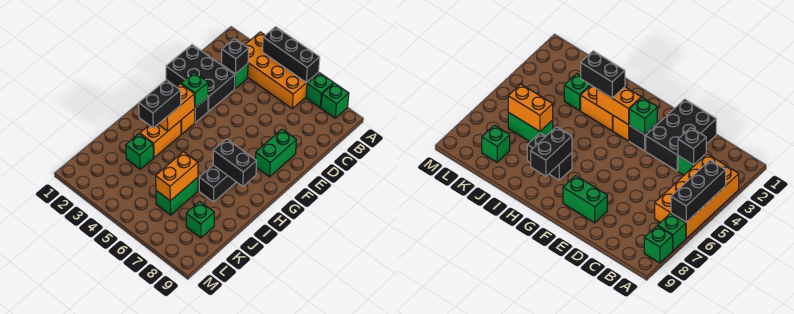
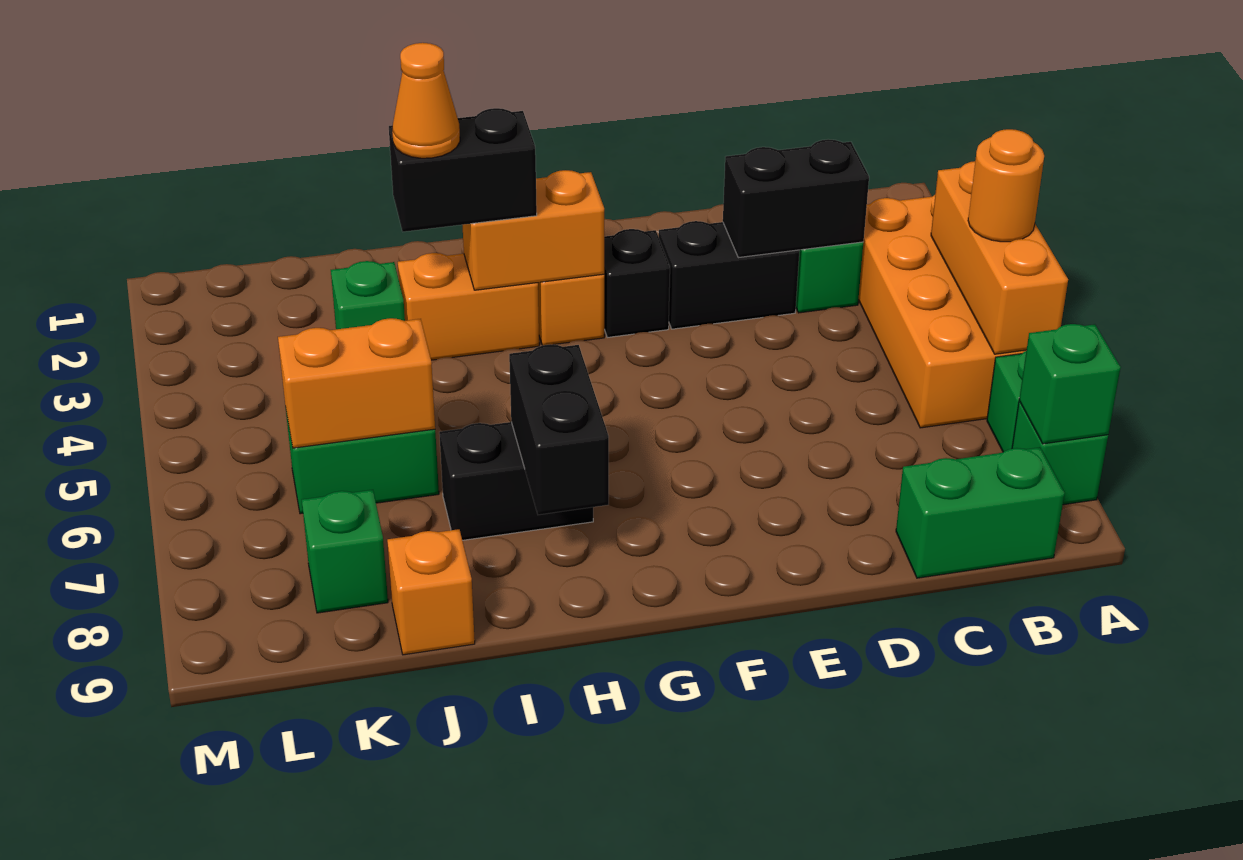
black 1x3 brick [263,27,320,83] -> orange 1x3 brick [931,161,1068,354]
none -> orange 1x1 round brick [968,129,1044,242]
black 1x1 brick [222,39,249,74] -> black 1x2 brick [723,139,869,258]
black 2x3 brick [166,45,235,111] -> black 1x2 brick [659,221,800,329]
green 1x2 brick [255,129,296,177] -> green 1x2 brick moved to [896,447,1065,578]
green 1x1 brick [181,72,208,108] -> green 1x1 brick moved to [1019,324,1121,444]
none -> orange 1x1 cone [392,43,460,158]
none -> orange 1x1 brick [387,529,475,655]

